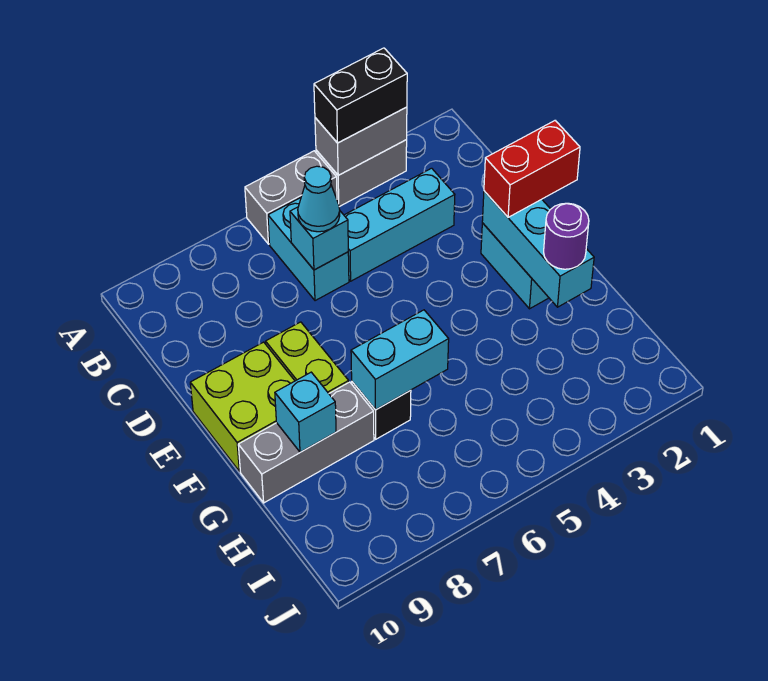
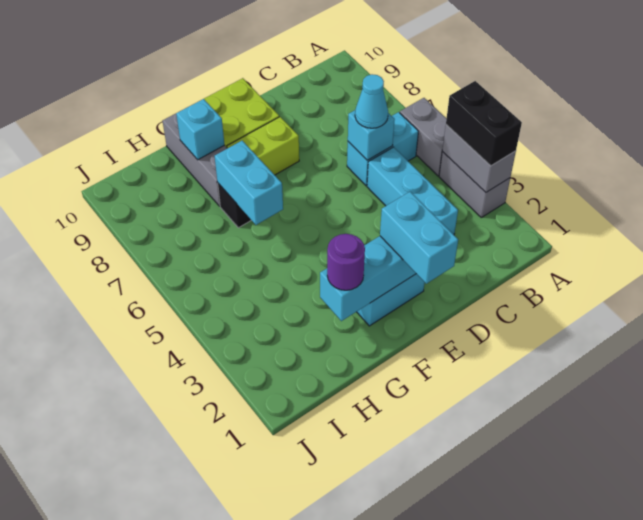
red 1x2 brick [484,121,580,217] -> cyan 1x2 brick [380,192,458,284]

